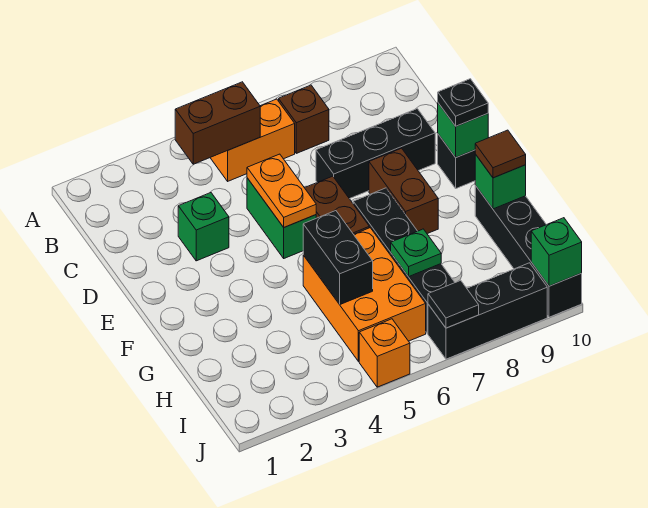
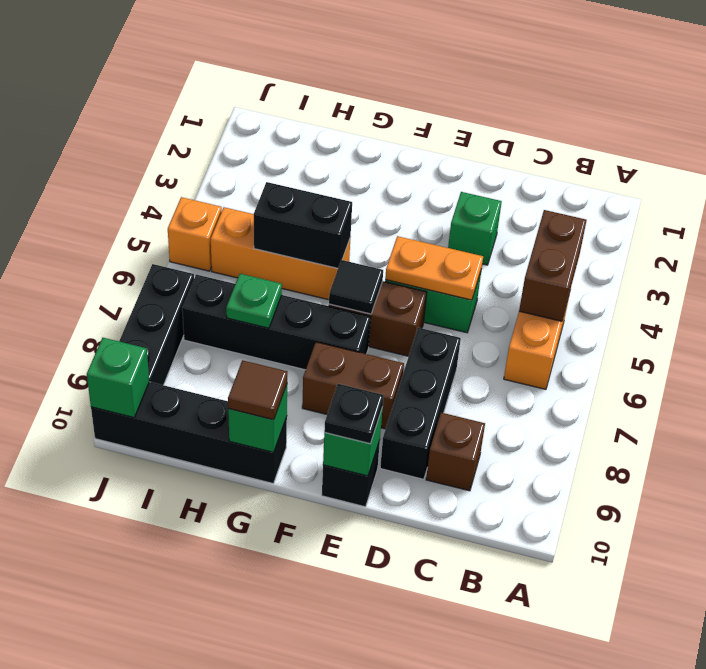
brown 1x1 brick [279,85,329,153] -> brown 1x1 brick moved to [426,413,485,491]
orange 2x3 brick [303,228,426,362] -> orange 1x3 brick [211,207,350,300]
black 1x1 tile [428,280,479,328] -> black 1x1 tile moved to [329,260,383,314]

